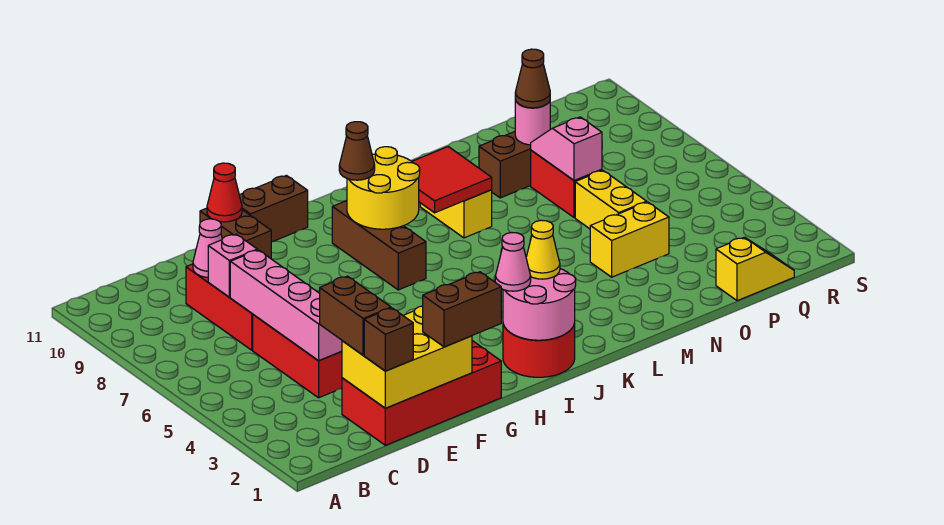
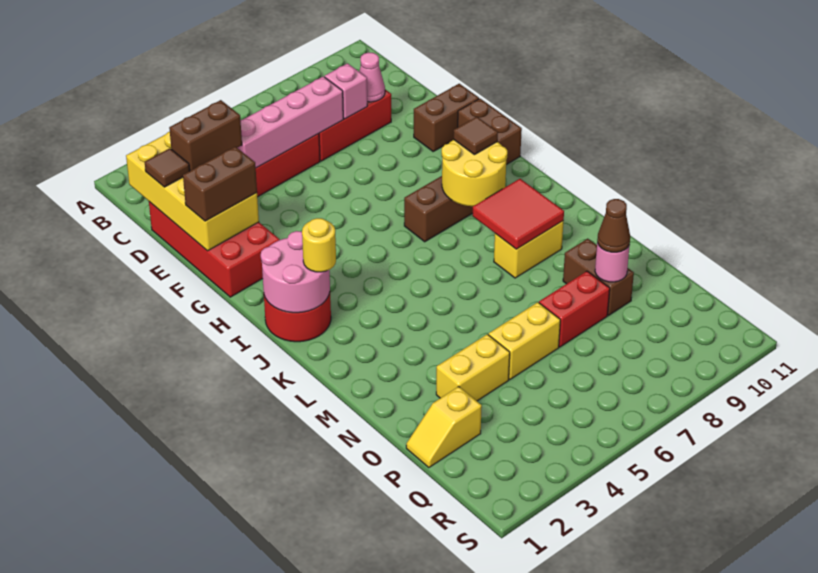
yellow 2x3 brick [342,306,472,408] -> yellow 2x4 brick [126,132,259,251]
brown 1x1 brick [364,308,413,371] -> brown 1x1 tile [145,148,190,187]
brown 1x2 brick [423,272,501,347] -> brown 1x2 brick turned to [183,147,257,221]
red 1x1 cone [207,163,242,222] -> none
pink 1x1 cone [495,233,531,291] -> none
brown 1x1 cone [339,122,375,180] -> brown 1x1 tile [454,117,498,155]
yellow 1x1 cone [526,220,560,279] -> yellow 1x1 round brick [302,218,336,272]
yellow 1x2 brick [590,202,669,277] -> yellow 1x2 brick turned to [436,334,510,401]
pink 1x2 slope [531,117,602,181] -> none
yellow 1x2 slope [716,237,794,301] -> yellow 1x2 slope turned to [406,387,482,468]

